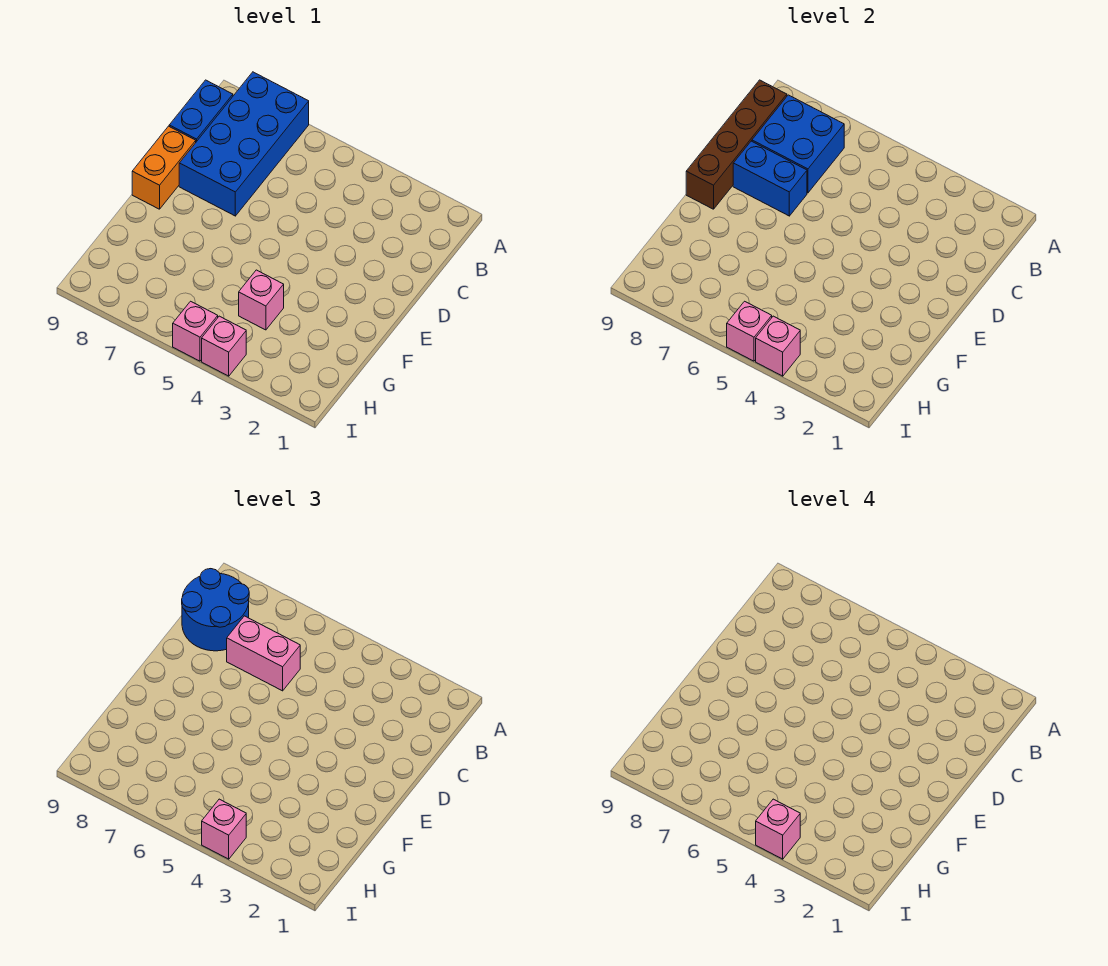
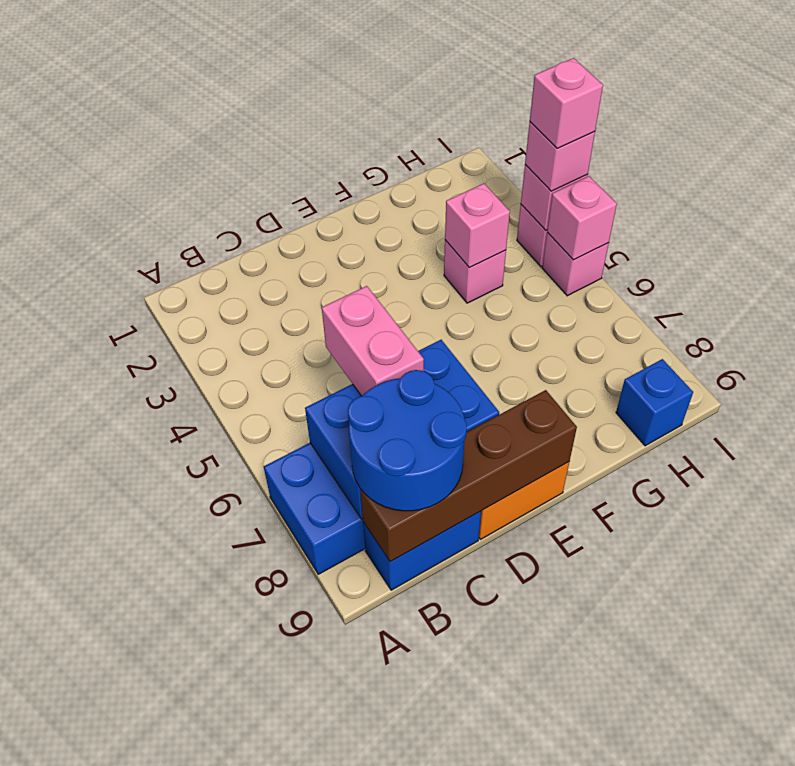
none -> pink 1x1 brick [445,184,510,268]
none -> blue 1x1 brick [616,359,693,446]

